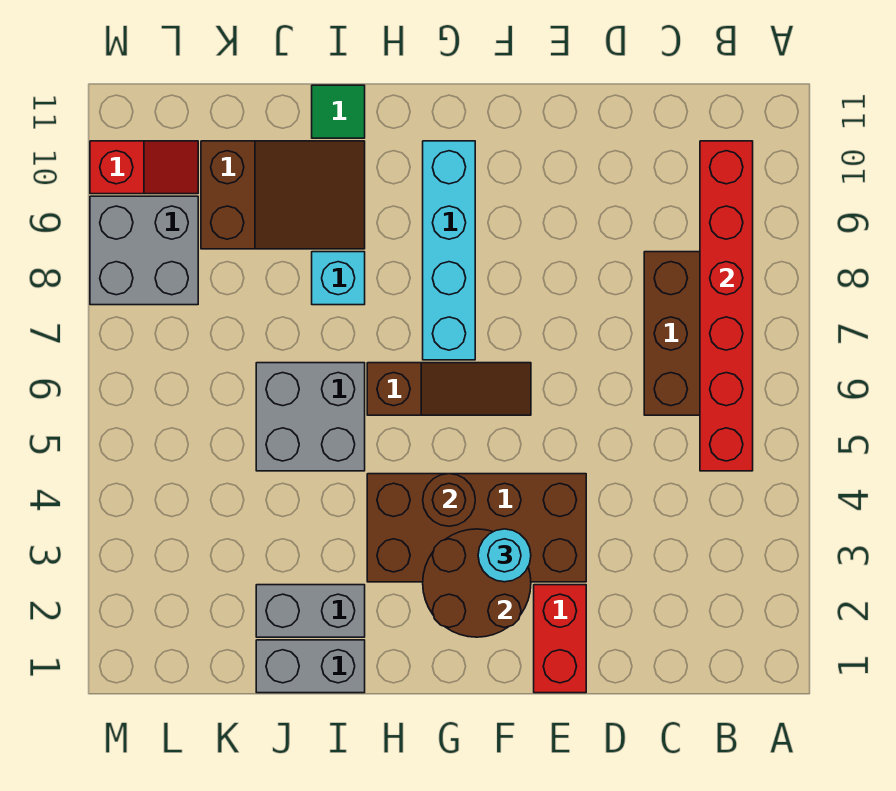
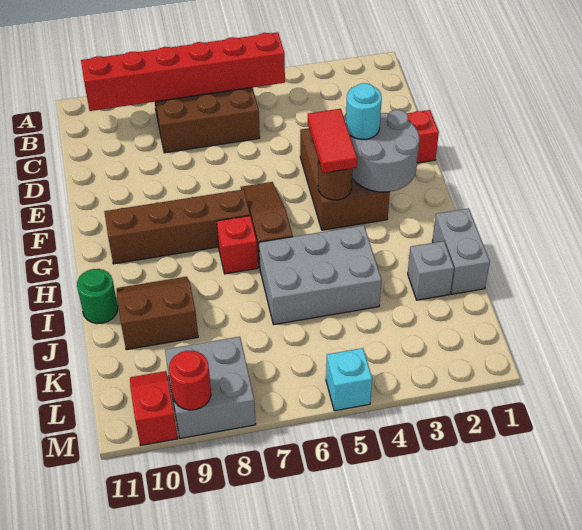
brown 2x4 brick [367,474,586,582] -> brown 2x3 brick [300,128,390,230]
brown 2x2 round brick [423,529,531,637] -> grey 2x2 round brick [350,110,419,192]
none -> red 1x2 tile [308,109,357,173]
cyan 1x4 brick [423,141,475,360] -> brown 1x4 brick [104,189,250,264]
none -> red 1x1 brick [217,216,258,274]
grey 1x2 brick [256,585,365,637] -> grey 1x1 brick [408,241,454,300]
grey 2x2 brick [256,363,365,471] -> grey 2x3 brick [259,225,382,324]
cyan 1x1 brick [312,252,365,305] -> cyan 1x1 brick moved to [326,348,372,411]
brown 2x3 slope [201,141,365,249] -> brown 2x2 slope [117,277,198,350]
green 1x1 tile [312,85,365,138] -> green 1x1 round brick [77,269,118,324]
none -> red 1x1 round brick [169,351,211,410]

